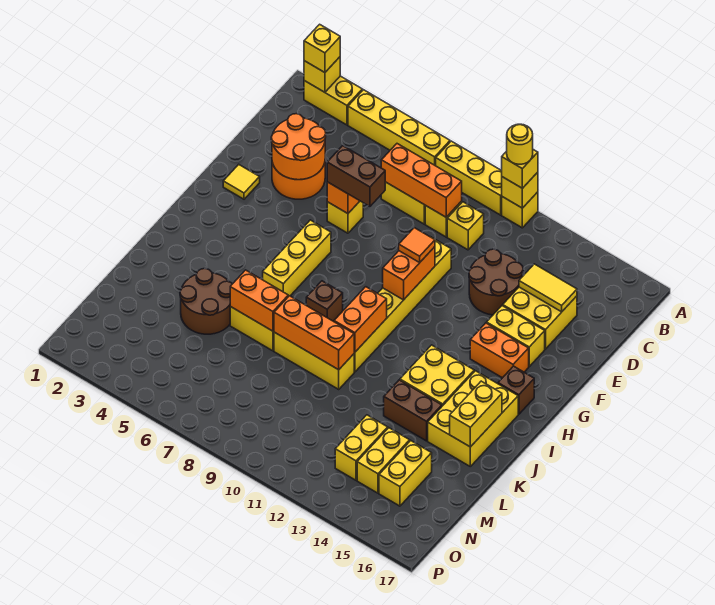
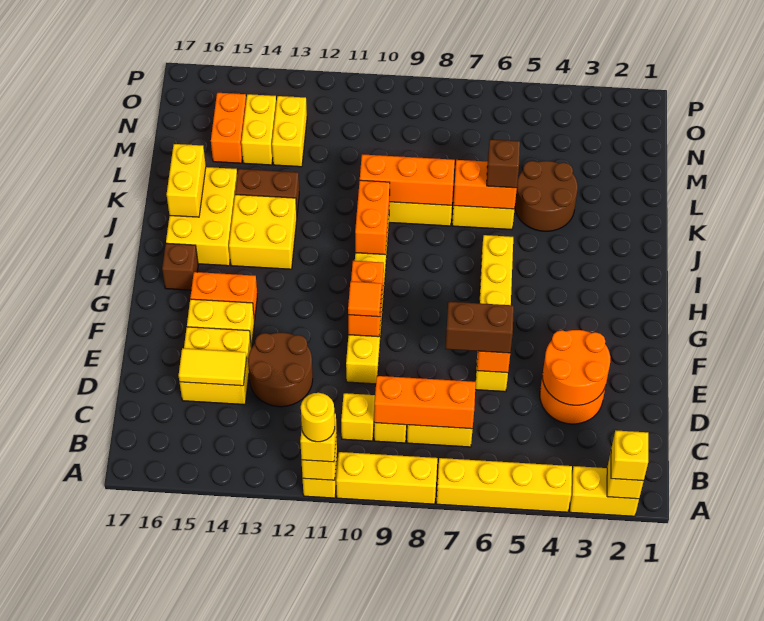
yellow 1x1 tile [223,165,260,199] -> none
brown 1x1 brick [306,281,343,321] -> brown 1x1 brick moved to [487,139,520,188]
yellow 1x2 brick [379,441,432,506] -> orange 1x2 brick [211,93,246,163]

